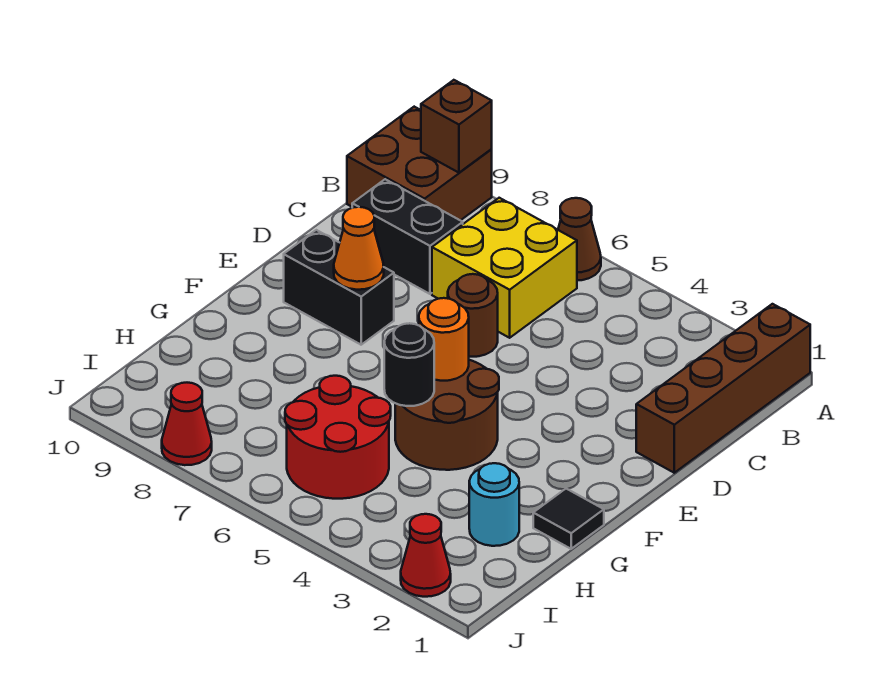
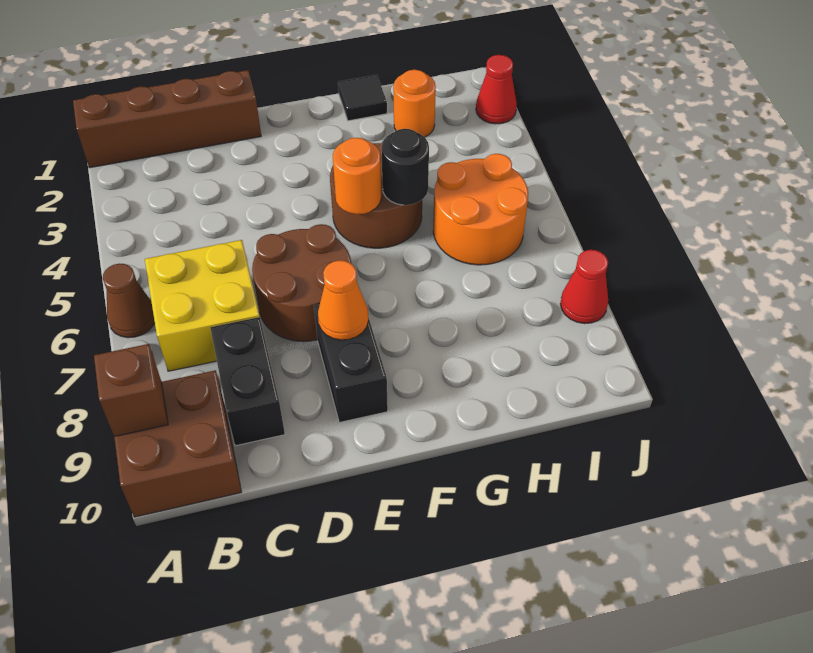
brown 1x1 round brick [448,274,498,357] -> brown 2x2 round brick [252,224,351,341]
cyan 1x1 round brick [469,463,519,546] -> orange 1x1 round brick [393,70,436,137]
red 2x2 round brick [285,376,391,499] -> orange 2x2 round brick [433,154,528,265]

